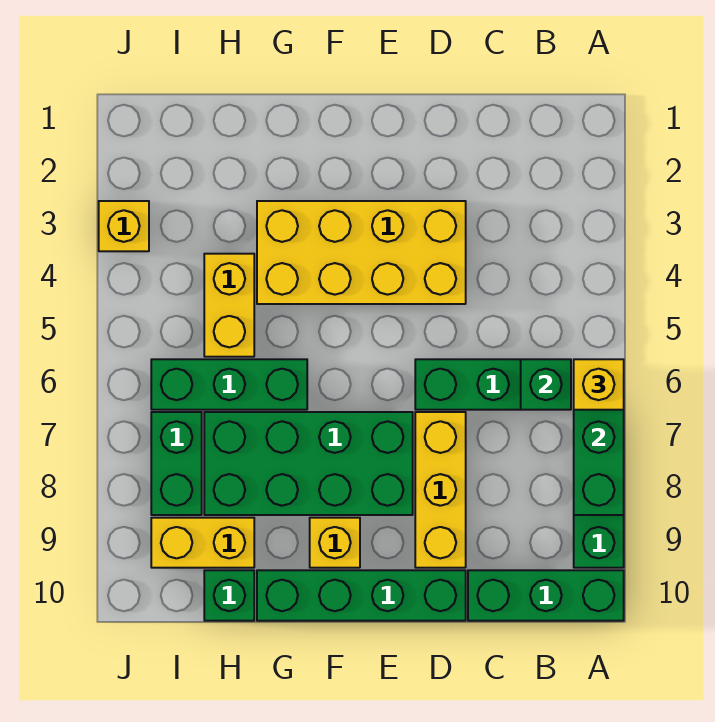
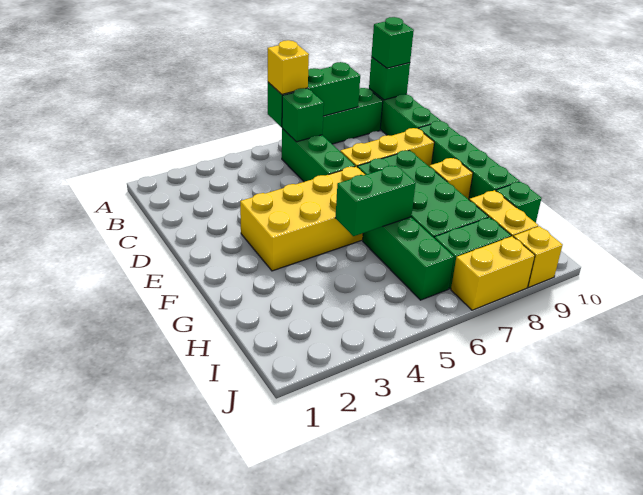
none -> green 1x1 brick [369,57,410,100]
none -> green 1x1 brick [371,17,414,68]
yellow 2x4 brick [257,201,466,304] -> yellow 2x4 brick turned to [240,166,365,271]
none -> green 1x2 brick [335,166,416,236]
yellow 1x2 brick [204,254,254,357] -> yellow 1x2 brick moved to [451,236,535,310]
yellow 1x1 brick [99,201,149,251] -> yellow 1x1 brick moved to [514,226,562,287]

